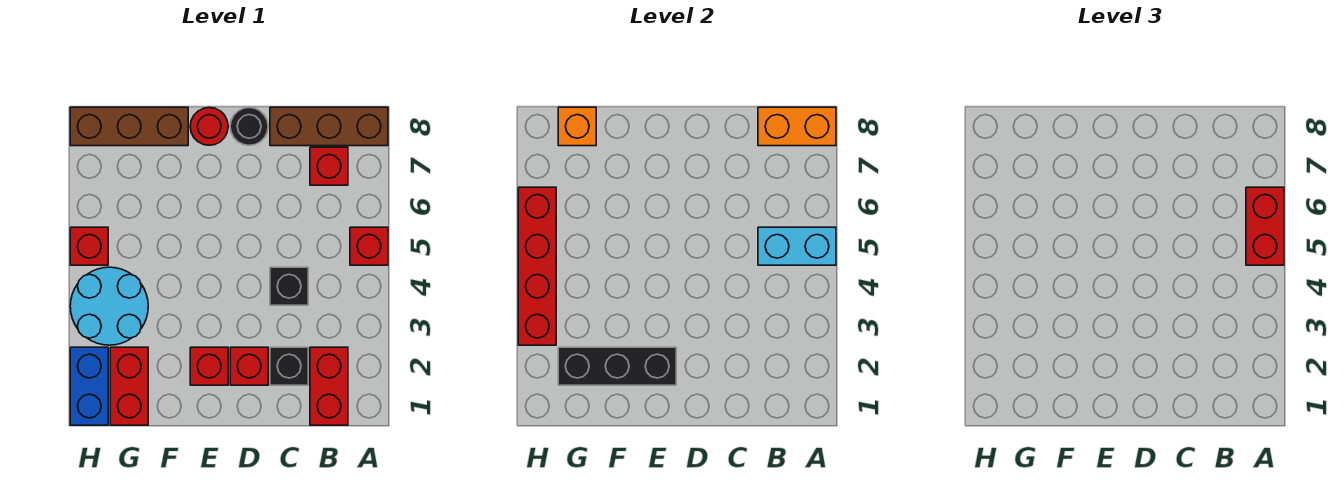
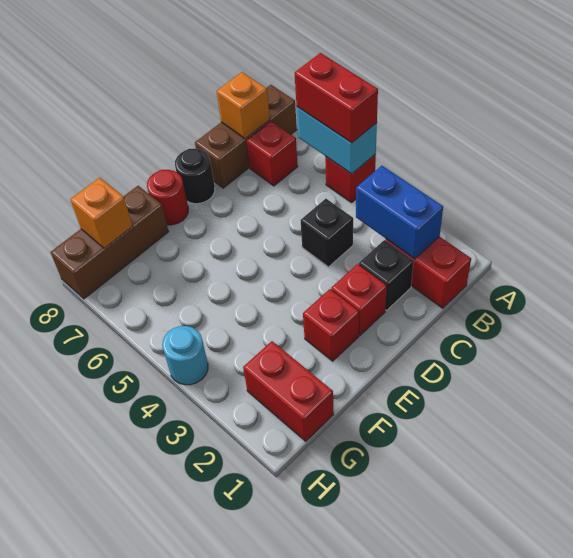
cyan 1x2 brick [758,227,836,265] -> cyan 1x2 brick turned to [297,107,377,174]
orange 1x2 brick [758,107,836,146] -> orange 1x1 brick [217,72,270,139]
black 1x3 brick [558,347,676,385] -> none
cyan 2x2 round brick [70,267,148,345] -> cyan 1x1 round brick [162,326,208,385]
blue 1x2 brick [70,347,108,425] -> blue 1x2 brick moved to [356,166,443,259]
red 1x4 brick [518,187,556,345] -> none
red 1x1 brick [70,227,108,265] -> none

